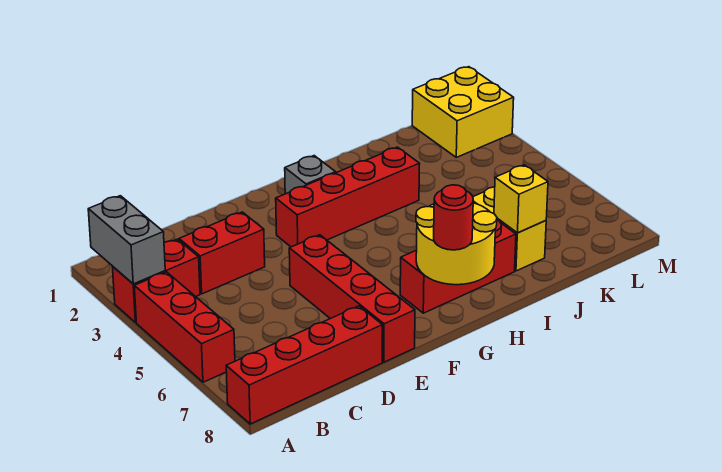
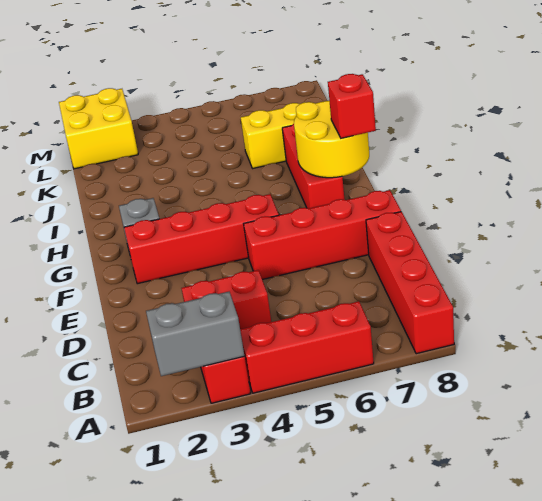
red 1x2 brick [179,212,265,294] -> red 1x2 brick turned to [181,270,271,329]
red 1x4 brick [276,147,420,247] -> red 1x4 brick turned to [124,194,279,284]
red 1x1 round brick [434,185,473,250] -> red 1x1 brick [328,74,376,138]
yellow 1x1 brick [494,165,548,233] -> none

